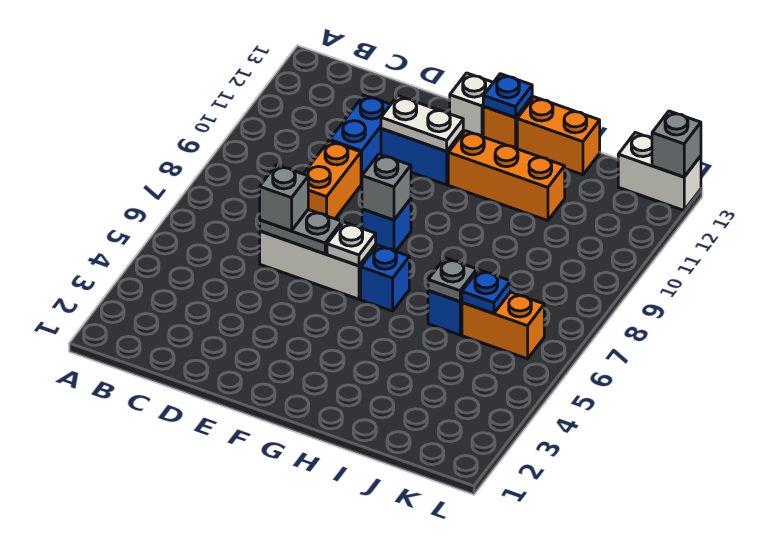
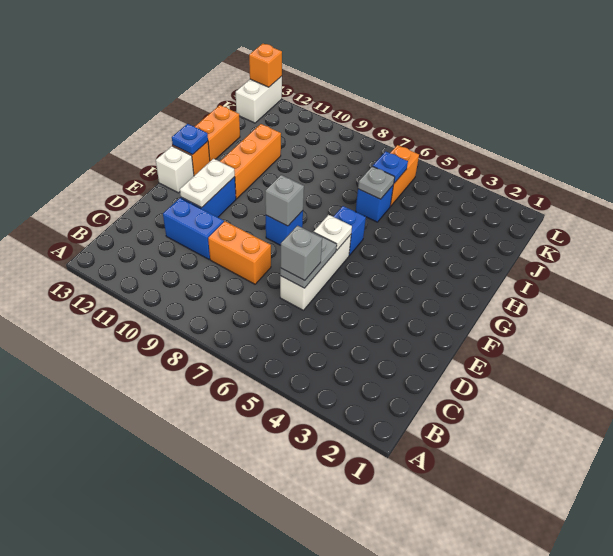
grey 1x1 brick [652,111,701,177] -> orange 1x1 brick [249,44,282,87]

